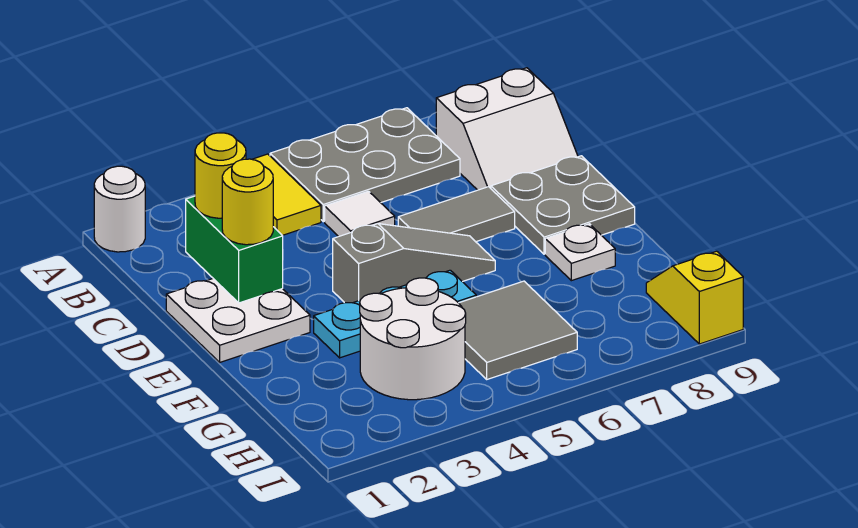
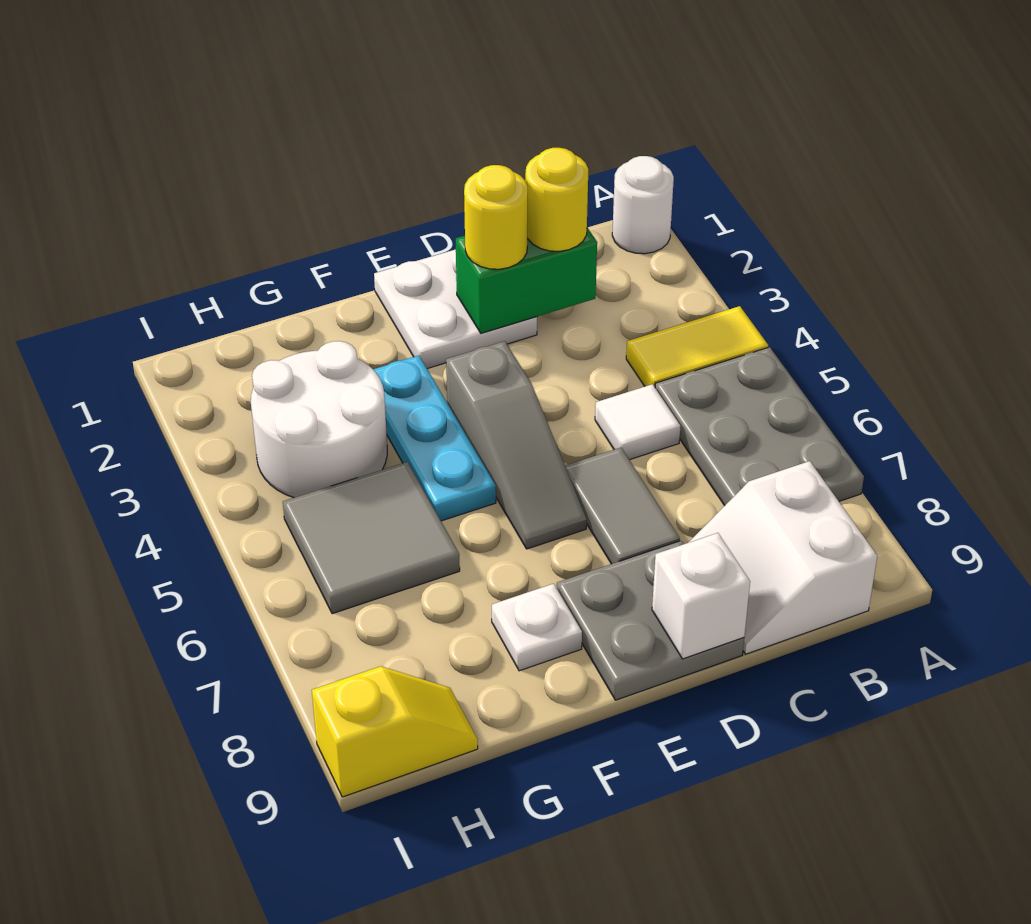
none -> white 1x1 brick [652,533,750,659]

